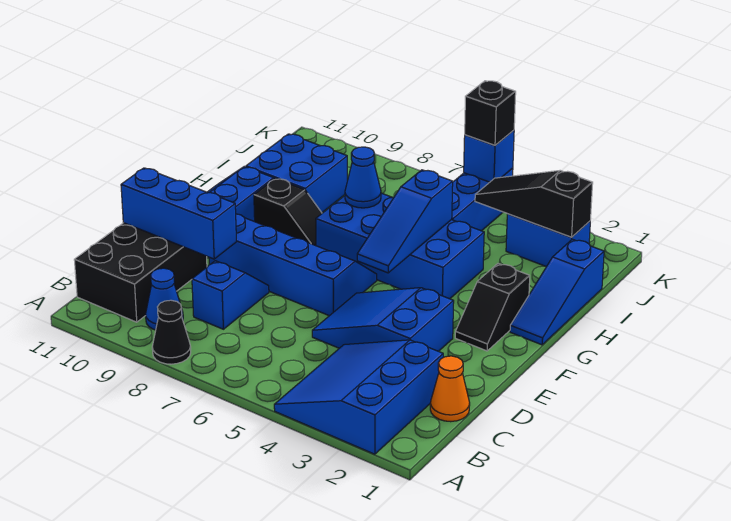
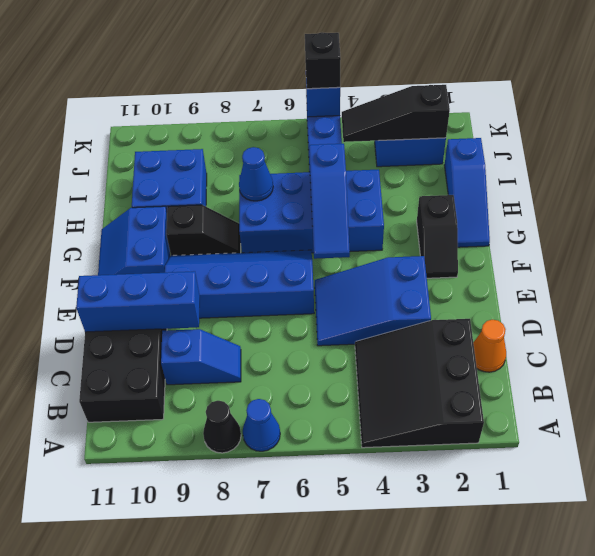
blue 3x3 slope [274,340,443,454] -> black 3x3 slope [355,319,484,448]
blue 1x1 cone [146,268,183,330] -> blue 1x1 cone moved to [243,399,280,451]
blue 1x2 slope [192,261,269,329] -> blue 1x2 slope turned to [161,329,241,385]

